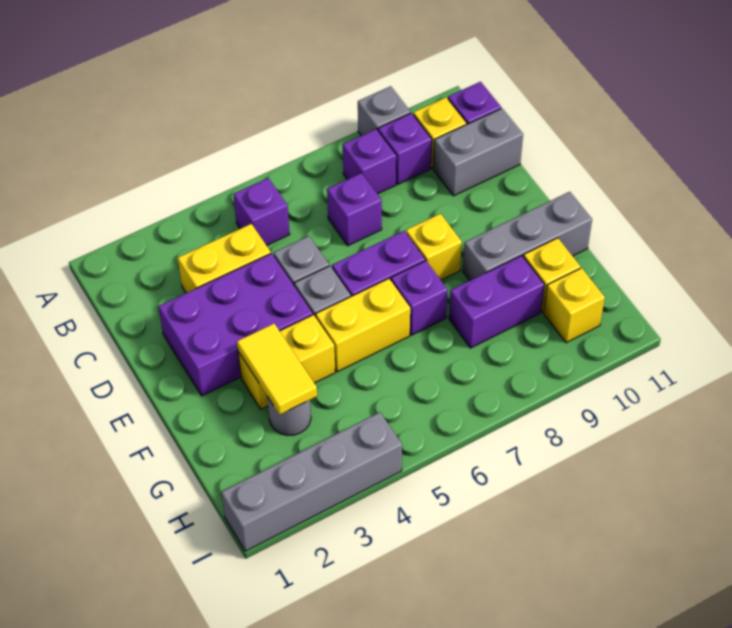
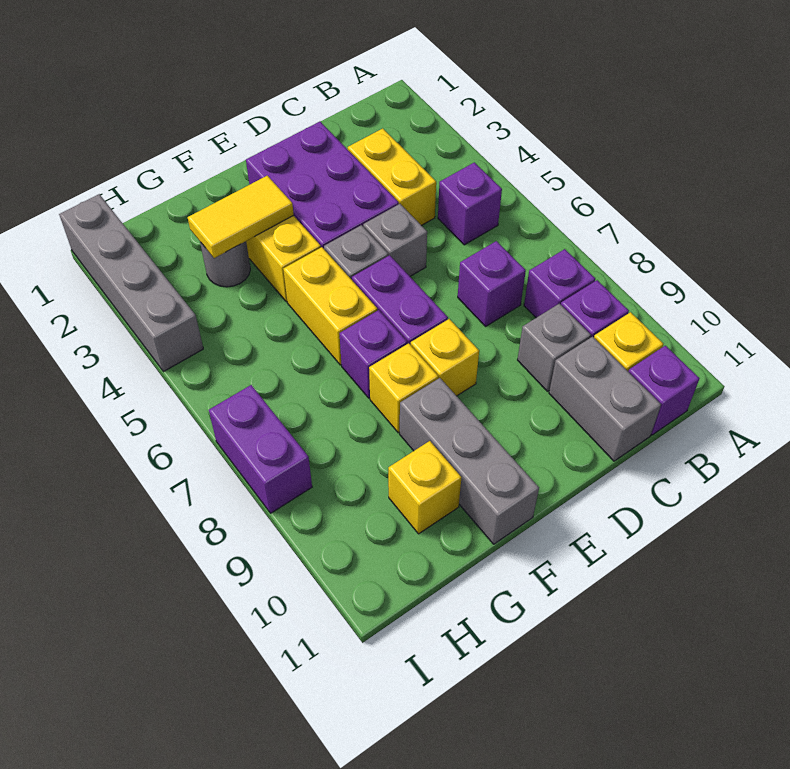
grey 1x1 brick [358,86,411,136] -> grey 1x1 brick moved to [518,304,591,391]
purple 1x2 brick [449,256,544,348] -> purple 1x2 brick moved to [209,385,312,513]
yellow 1x1 brick [544,268,605,343] -> yellow 1x1 brick moved to [369,343,438,433]

